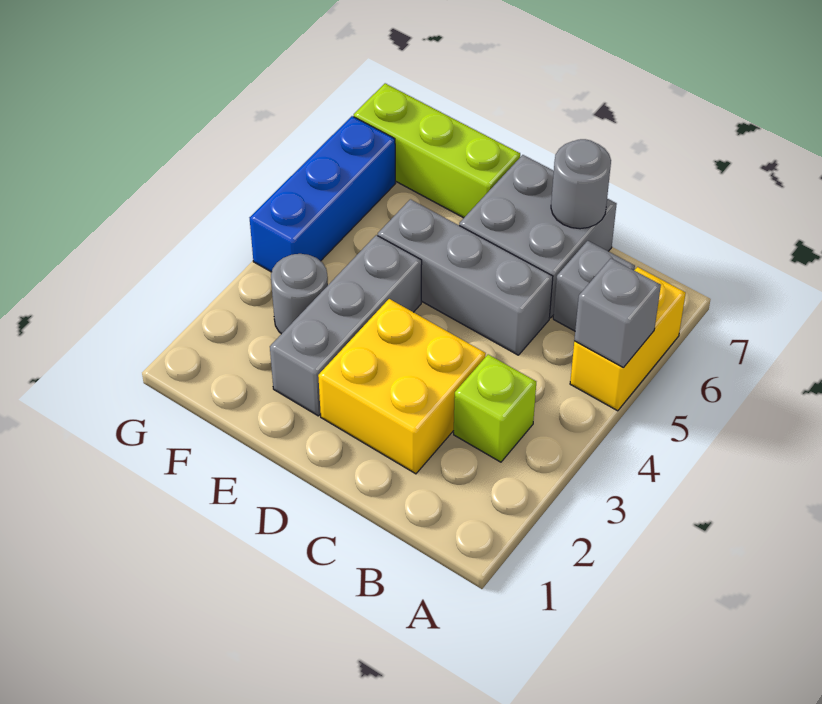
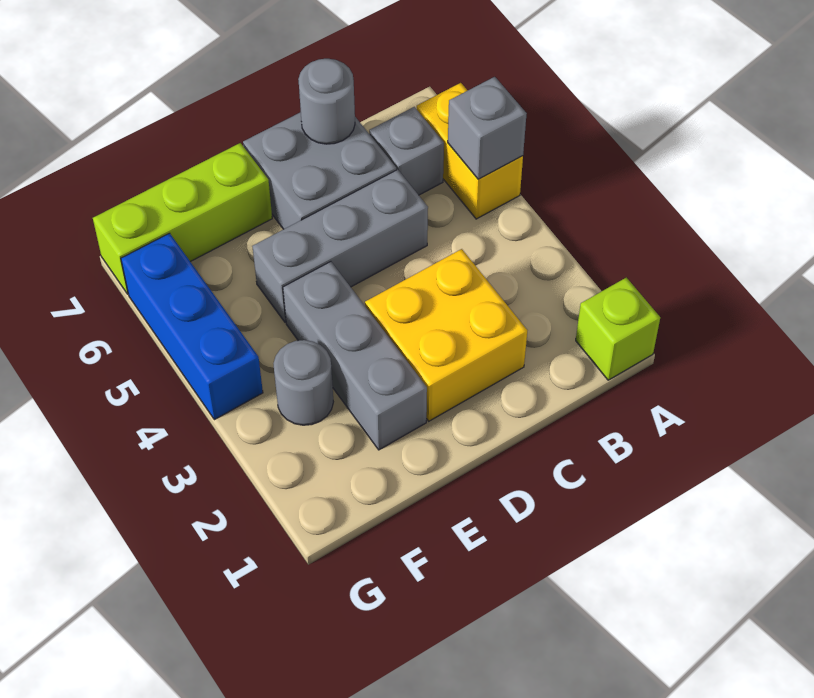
lime 1x1 brick [454,354,536,462] -> lime 1x1 brick moved to [576,278,660,380]

